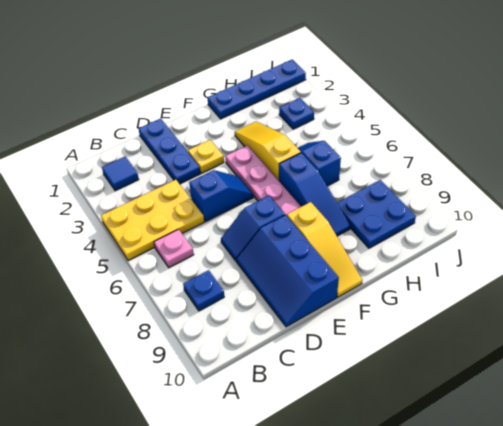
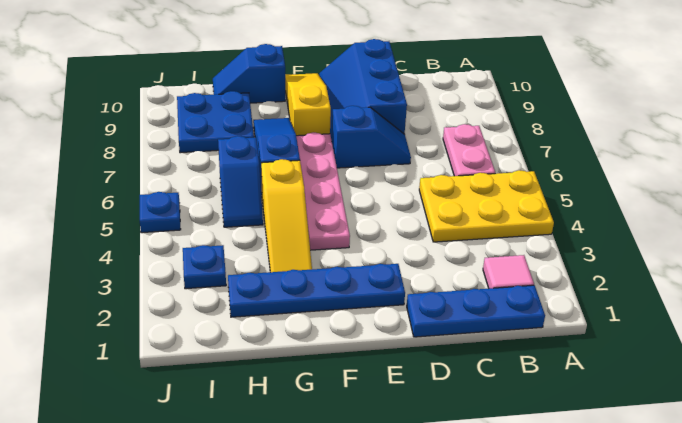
blue 1x1 tile [102,157,139,191] -> pink 1x1 tile [483,255,534,288]
pink 1x1 plate [154,229,194,268] -> pink 1x2 plate [443,124,495,176]
blue 1x1 plate [183,270,224,311] -> blue 1x1 plate moved to [140,192,181,233]
blue 1x3 plate [138,118,200,184] -> blue 1x3 plate turned to [407,285,545,337]
blue 1x2 slope [189,170,253,221] -> blue 1x2 slope moved to [213,44,285,103]
blue 2x3 slope [236,215,339,327] -> blue 2x3 slope turned to [319,39,407,140]
yellow 1x1 plate [188,140,224,173] -> none
blue 1x4 plate [208,59,306,119] -> blue 1x4 plate moved to [228,264,405,317]

